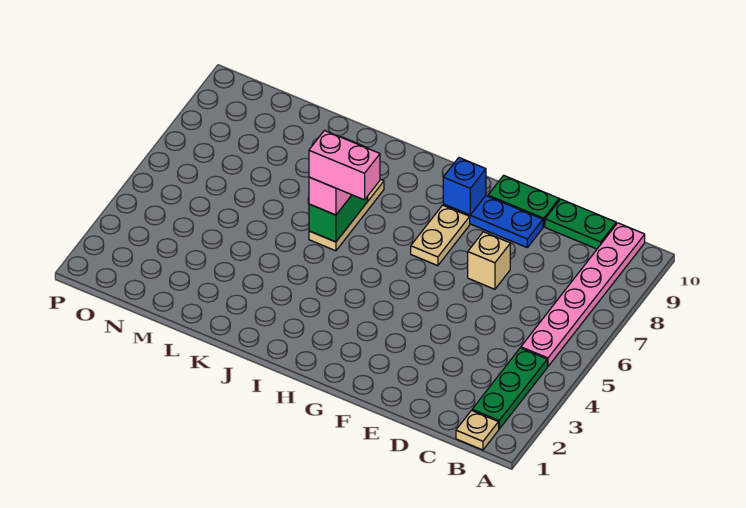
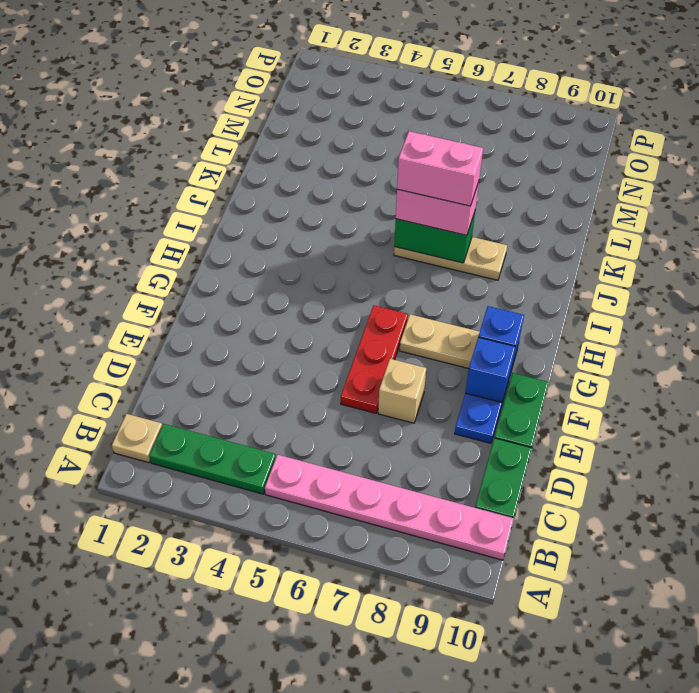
none -> red 1x3 plate [341,305,408,413]
none -> blue 1x1 brick [465,337,515,402]
pink 1x2 brick [309,131,380,200] -> pink 1x2 brick turned to [397,131,483,206]

